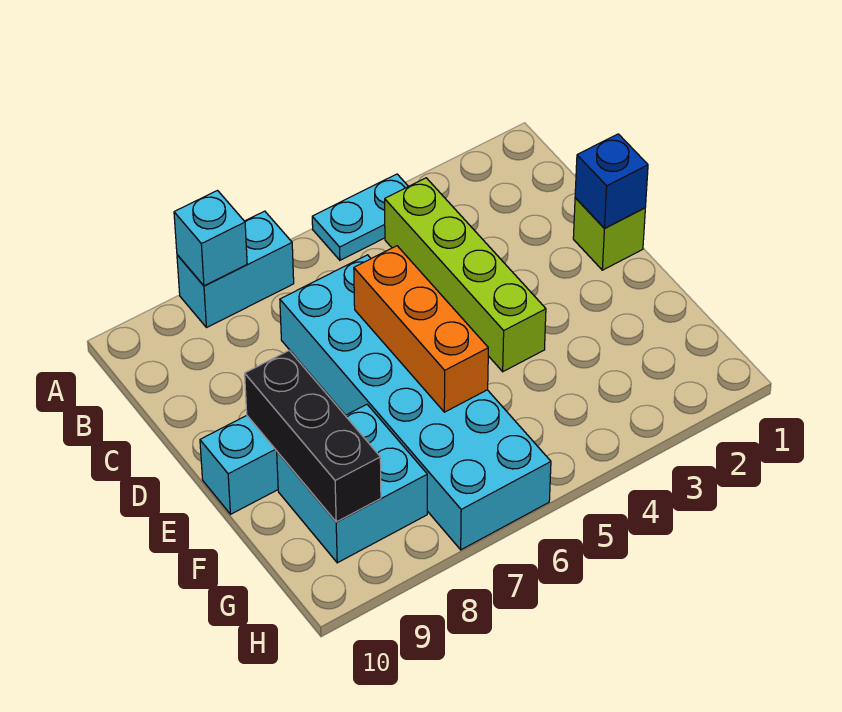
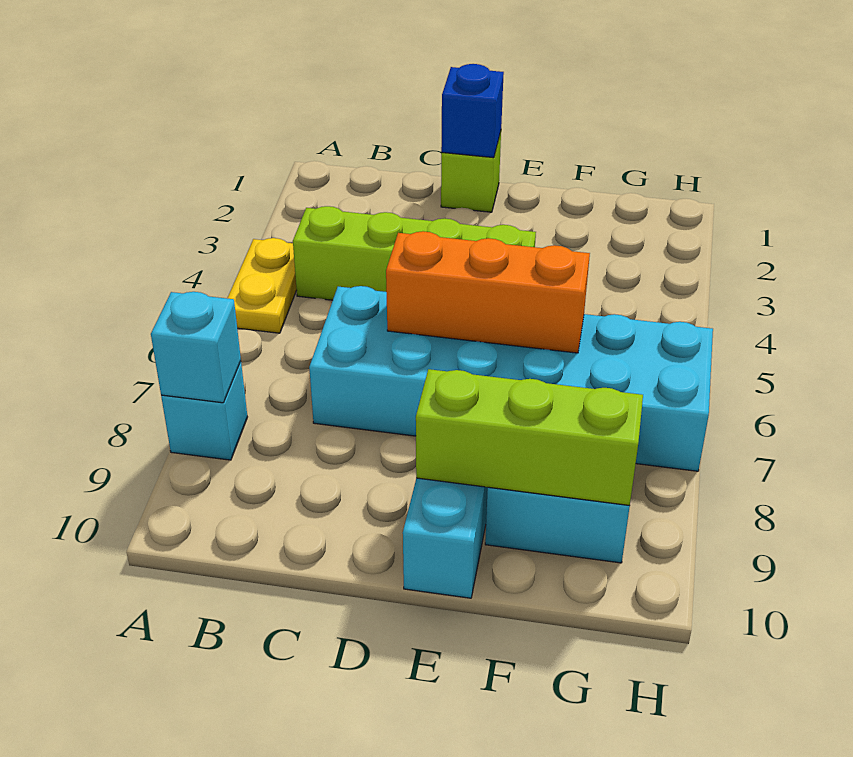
cyan 1x2 plate [312,174,408,260] -> yellow 1x2 plate [227,238,297,333]
cyan 1x2 brick [177,211,294,328] -> cyan 1x1 brick [161,362,247,460]
black 1x3 brick [245,350,381,522] -> lime 1x3 brick [416,369,643,506]

